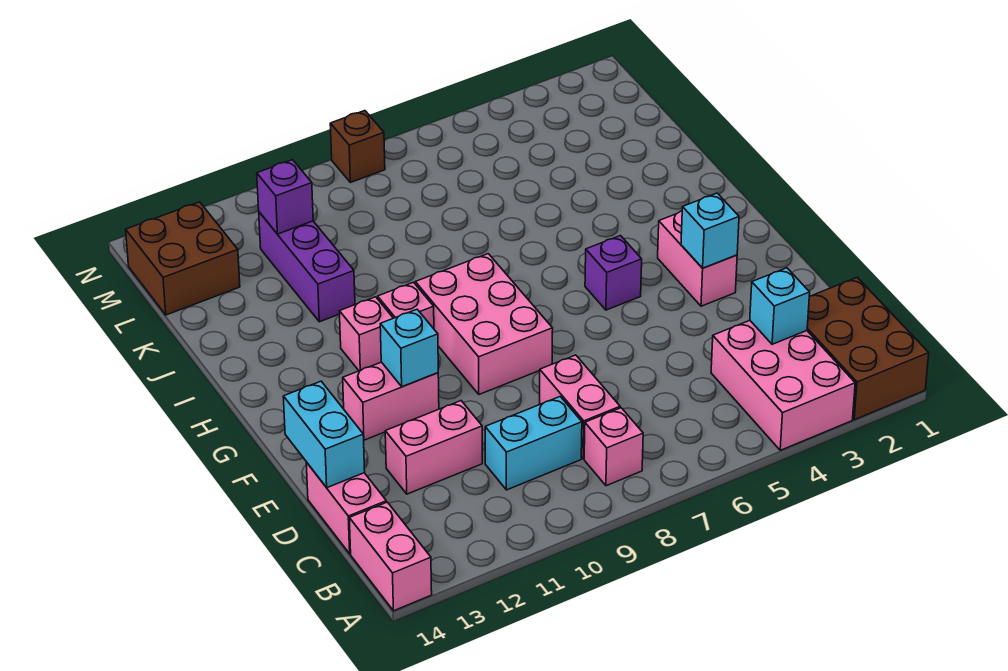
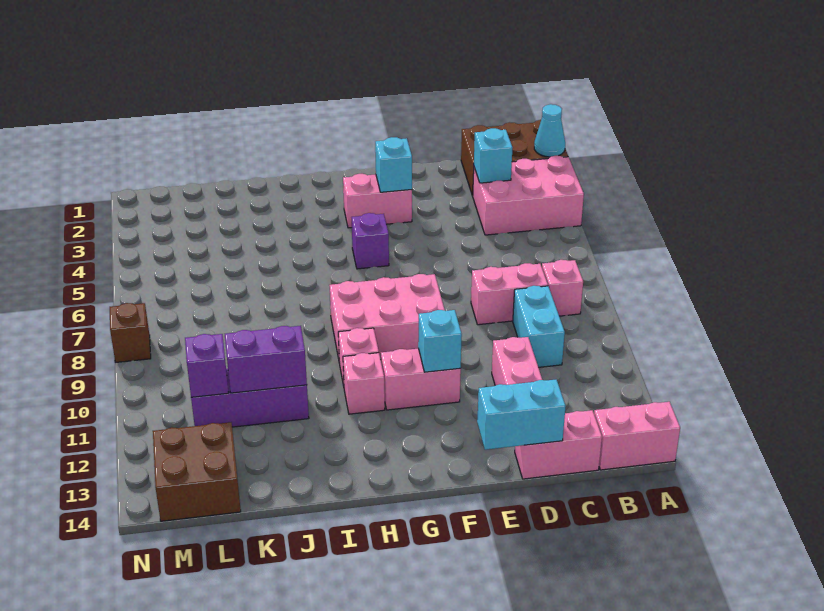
none -> cyan 1x1 cone [534,104,565,157]
pink 1x2 brick [343,362,439,440] -> pink 1x2 brick turned to [381,348,461,410]
none -> purple 1x2 brick [225,326,307,393]

